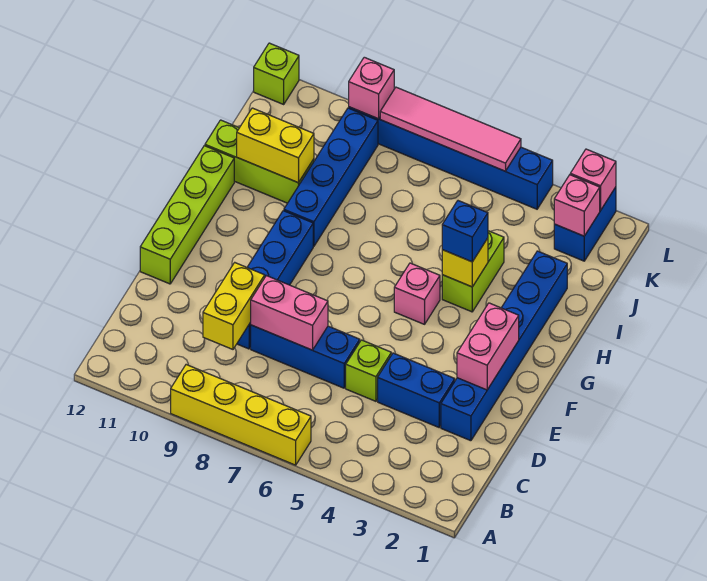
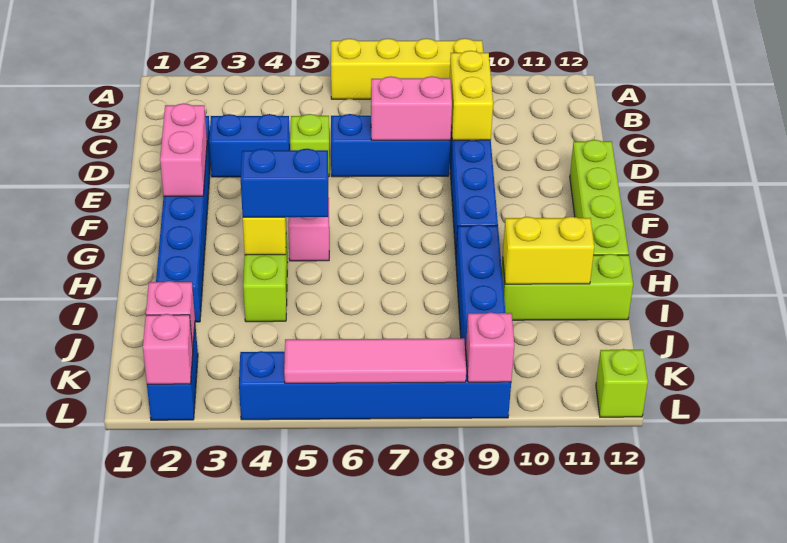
blue 1x1 brick [442,201,488,262] -> blue 1x2 brick [241,149,328,217]

